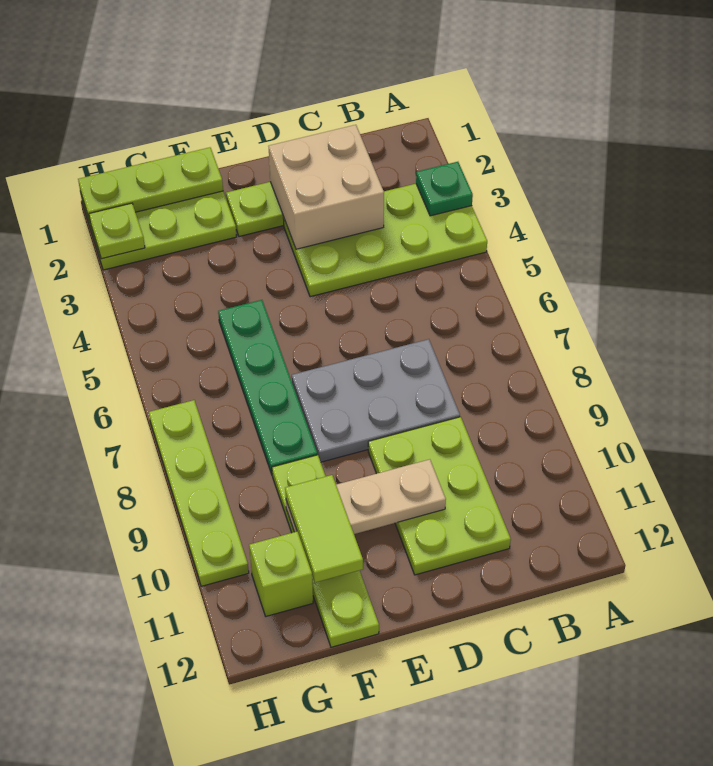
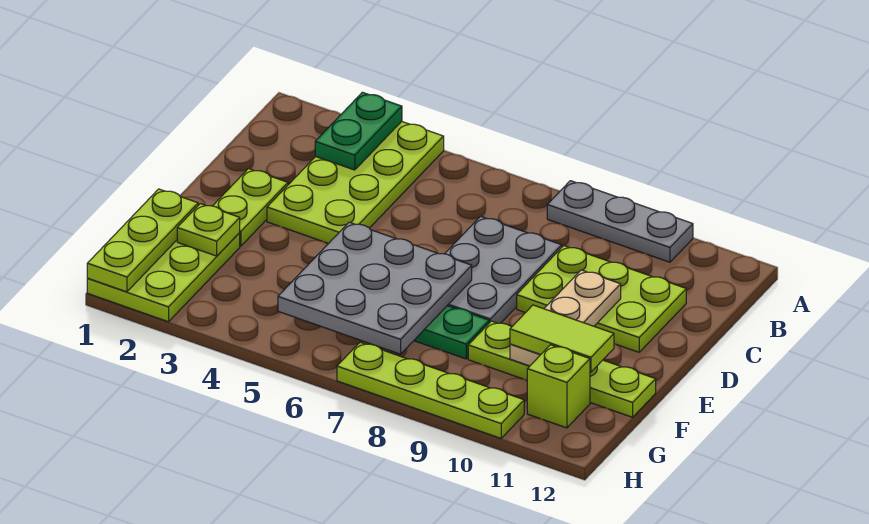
green 1x1 plate [416,162,473,216] -> green 1x2 plate [315,92,402,170]
none -> grey 1x3 plate [547,181,693,262]
tan 2x2 brick [269,125,384,249] -> none
none -> grey 3x3 plate [278,222,472,354]
lime 1x1 plate [89,203,145,259] -> lime 1x1 plate moved to [177,204,240,256]

